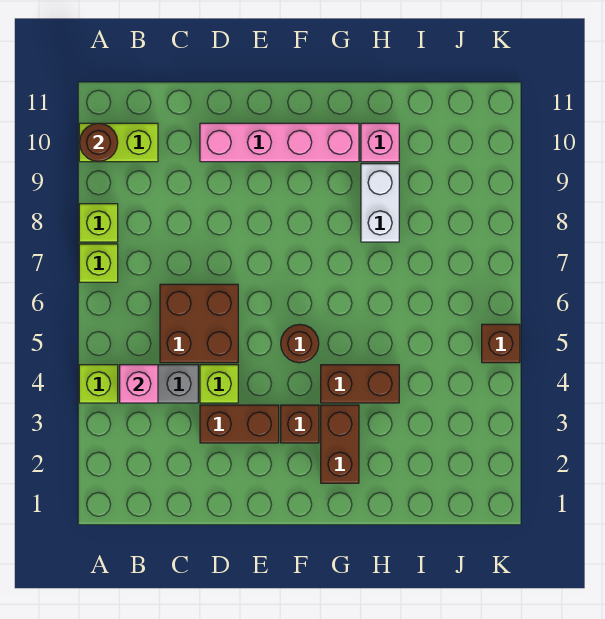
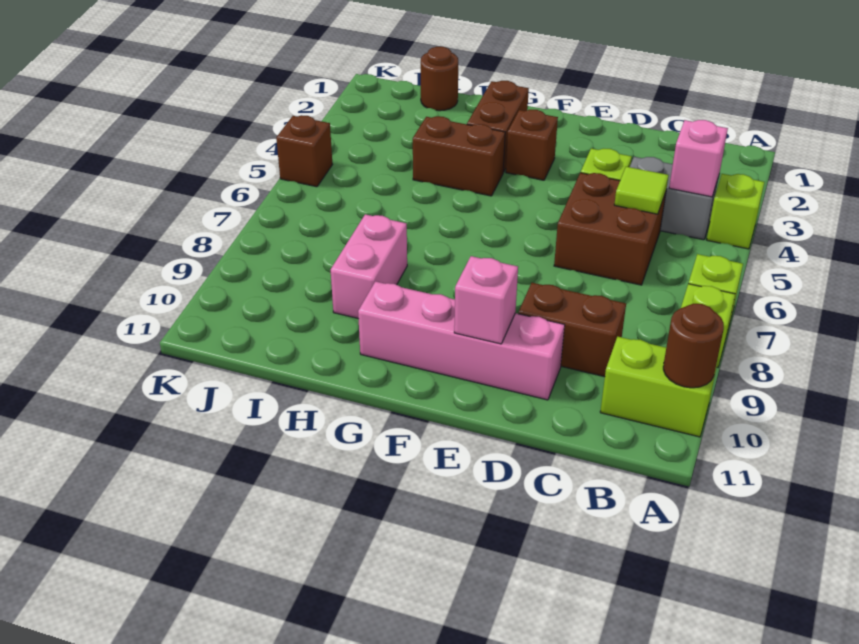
none -> lime 1x1 tile [614,167,669,214]
brown 1x2 brick [200,405,279,443] -> brown 1x2 brick moved to [518,283,626,377]
brown 1x1 round brick [281,324,319,363] -> brown 1x1 round brick moved to [421,47,458,111]
white 1x2 brick [361,164,399,242] -> pink 1x2 brick [331,214,407,318]
pink 1x1 brick [361,123,399,162] -> pink 1x1 brick moved to [454,256,518,344]

